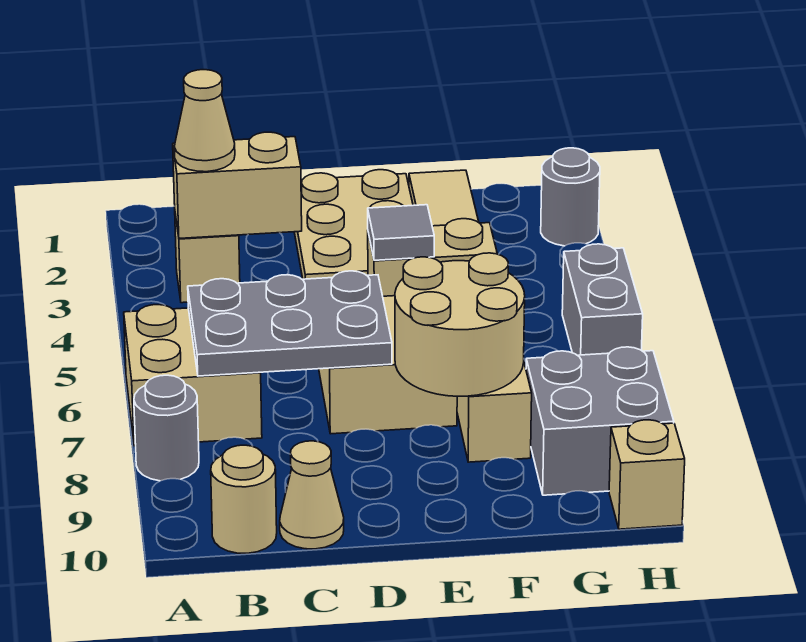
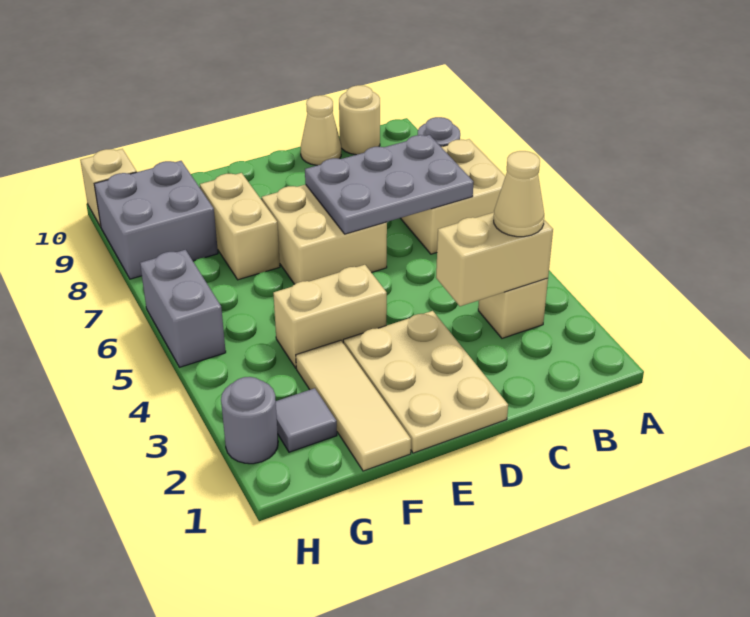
grey 1x1 tile [368,205,434,260] -> grey 1x1 tile moved to [276,388,337,452]
tan 2x2 round brick [395,253,525,396] -> none

